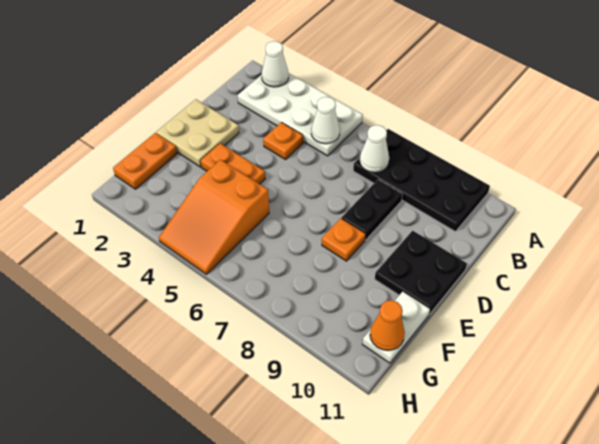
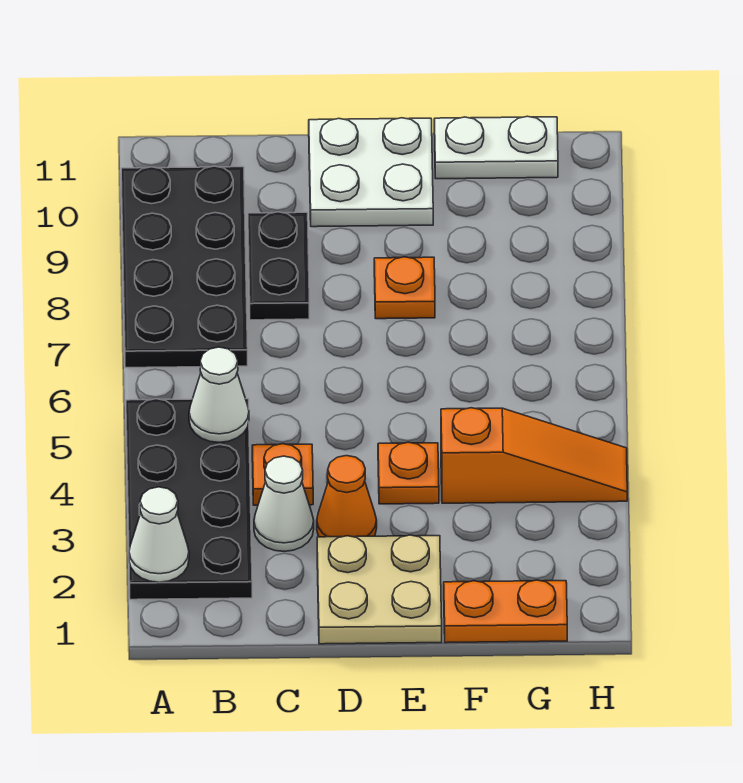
white 2x4 plate [238,74,363,156] -> black 2x4 plate [126,399,252,600]
white 1x1 cone [360,125,389,173] -> white 1x1 cone moved to [254,456,314,551]
black 1x2 plate [341,179,403,240] -> black 1x2 plate turned to [248,212,309,320]
black 2x2 plate [375,231,467,314] -> white 2x2 plate [309,118,433,227]
orange 1x2 plate [200,143,265,184] -> orange 1x1 plate [378,442,439,504]
orange 2x3 slope [159,160,269,274] -> orange 1x3 slope [441,408,627,503]
orange 1x1 cone [370,300,405,350] -> orange 1x1 cone moved to [317,456,377,537]

